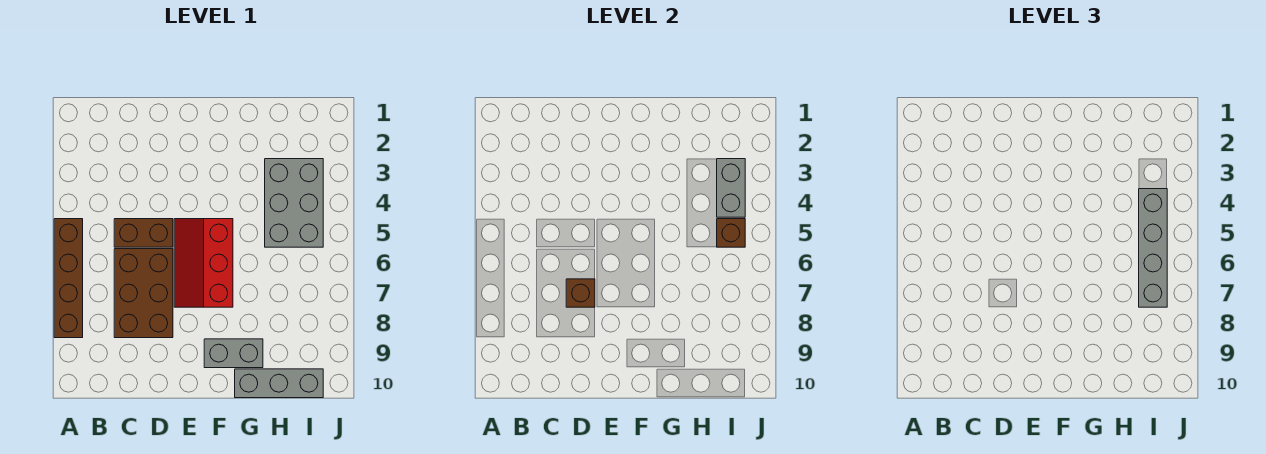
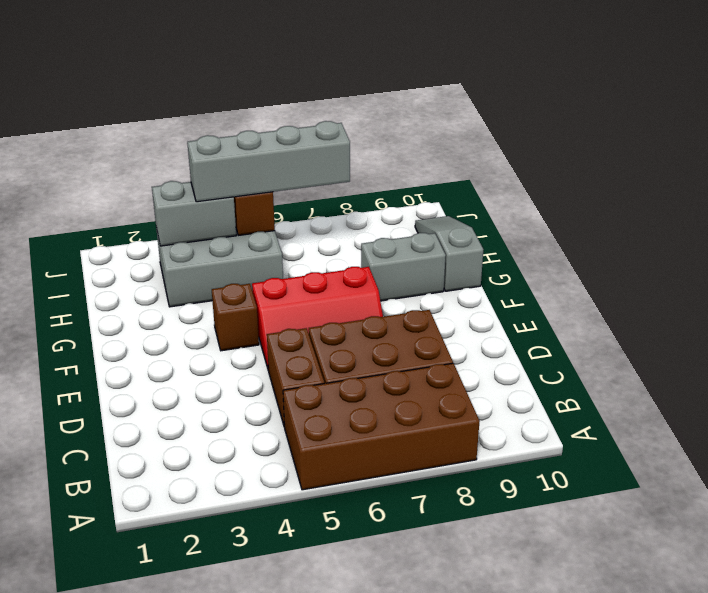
brown 1x4 brick [54,219,83,338] -> brown 2x4 brick [283,363,480,490]
brown 1x1 brick [566,279,595,307] -> brown 1x1 brick moved to [212,284,259,351]
grey 1x2 brick [204,339,263,368] -> grey 1x2 brick turned to [361,233,446,301]
grey 1x3 brick [235,369,323,398] -> grey 1x3 slope [415,216,483,291]

